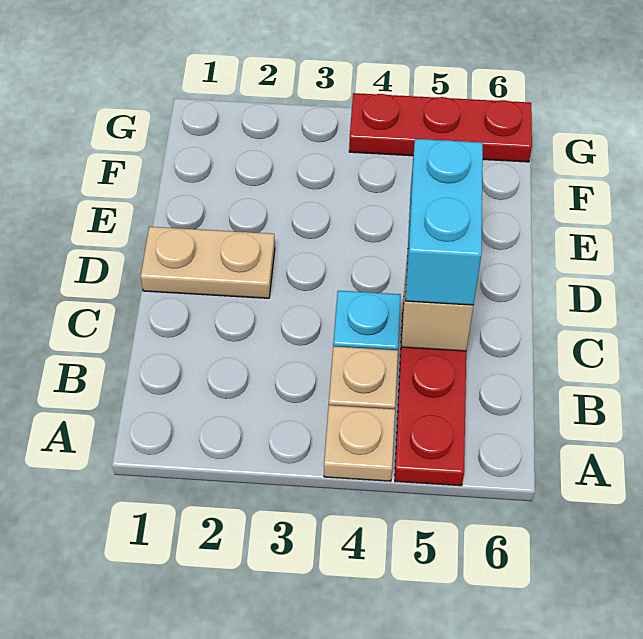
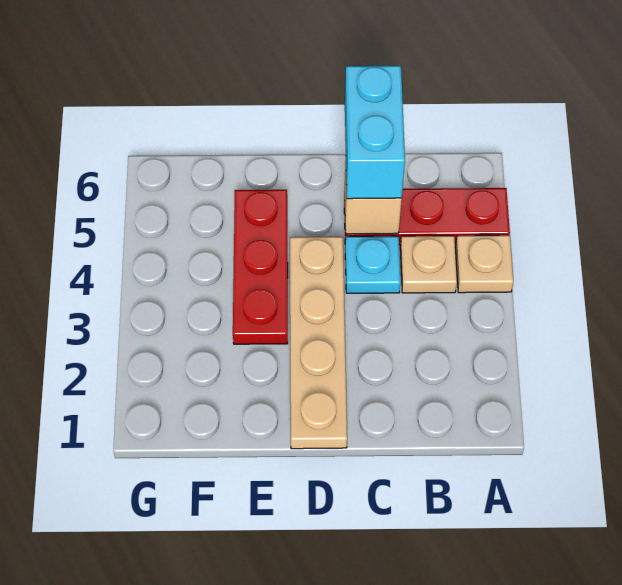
cyan 1x2 brick [405,139,483,305] -> cyan 1x2 brick turned to [345,66,405,199]
tan 1x2 plate [141,227,275,298] -> tan 1x4 plate [290,237,347,449]
red 1x3 plate [349,93,532,162] -> red 1x3 plate moved to [233,190,288,344]

